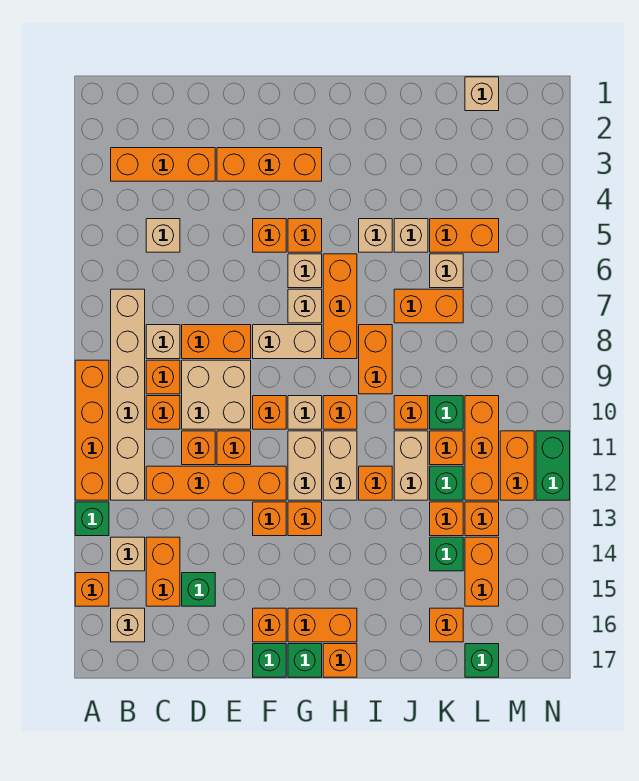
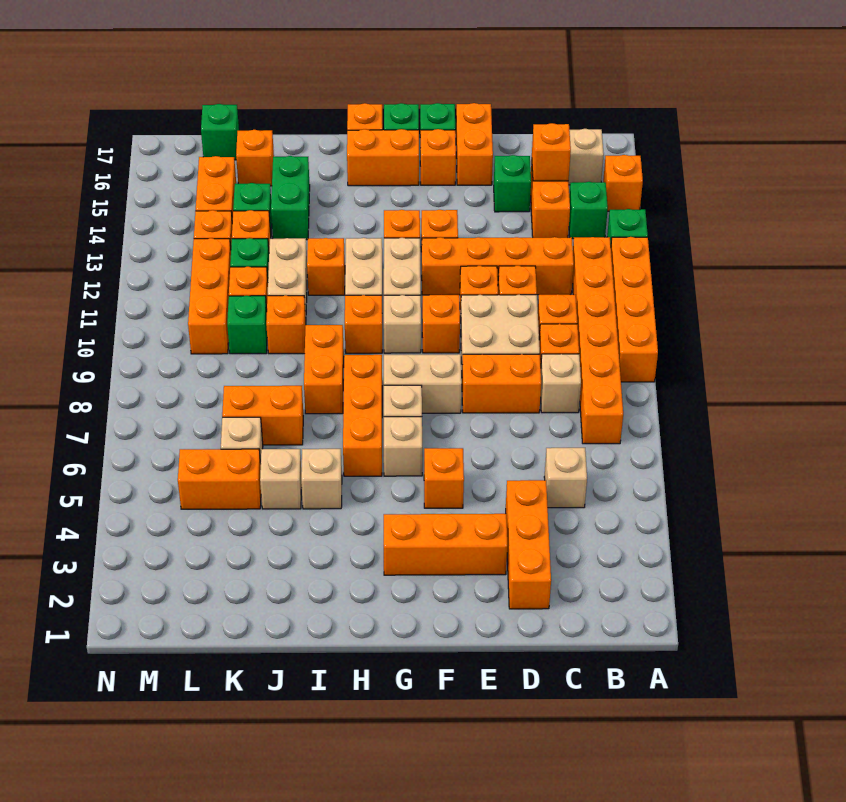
orange 1x3 brick [111,148,215,181] -> orange 1x3 brick turned to [506,480,551,609]
tan 1x6 brick [111,289,145,500] -> orange 1x6 brick [572,237,623,444]
tan 1x1 brick [111,537,145,571] -> green 1x1 brick [569,182,608,239]
orange 1x1 brick [288,219,322,252] -> orange 1x1 brick moved to [532,123,571,181]
tan 1x1 brick [465,77,499,111] -> none
orange 1x2 brick [500,431,534,500] -> orange 1x2 brick moved to [456,103,493,185]
green 1x2 brick [536,431,570,500] -> green 1x2 brick moved to [271,156,310,240]

